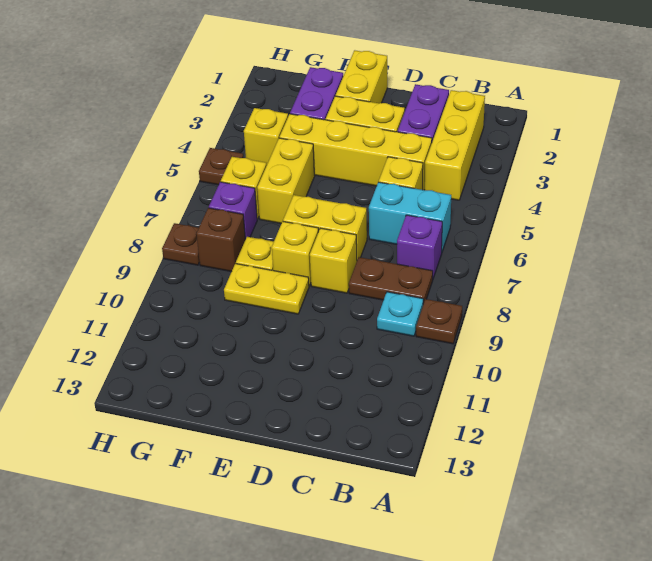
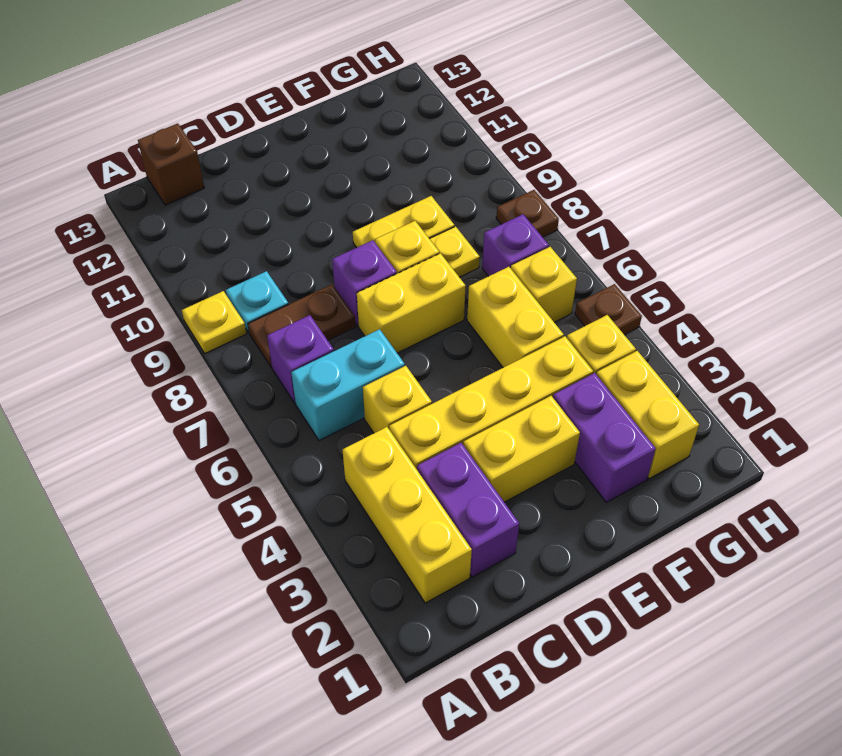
brown 1x1 plate [416,299,462,344] -> yellow 1x1 plate [182,291,246,353]
yellow 1x1 brick [310,228,357,293] -> purple 1x1 brick [332,240,397,326]
yellow 1x2 brick [336,50,387,103] -> yellow 1x2 brick moved to [596,351,699,479]
brown 1x1 brick [196,208,245,272] -> brown 1x1 brick moved to [138,123,204,205]

